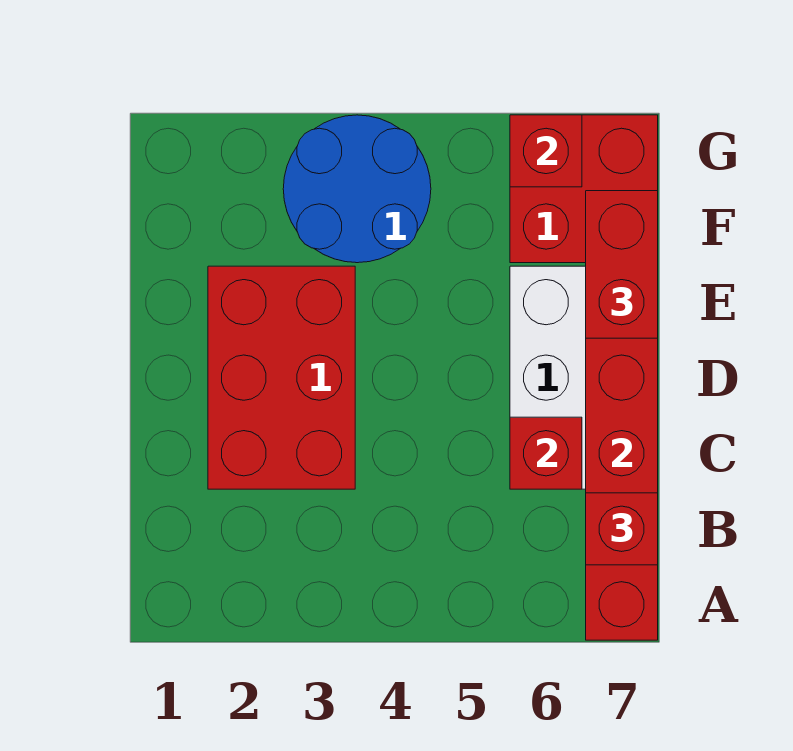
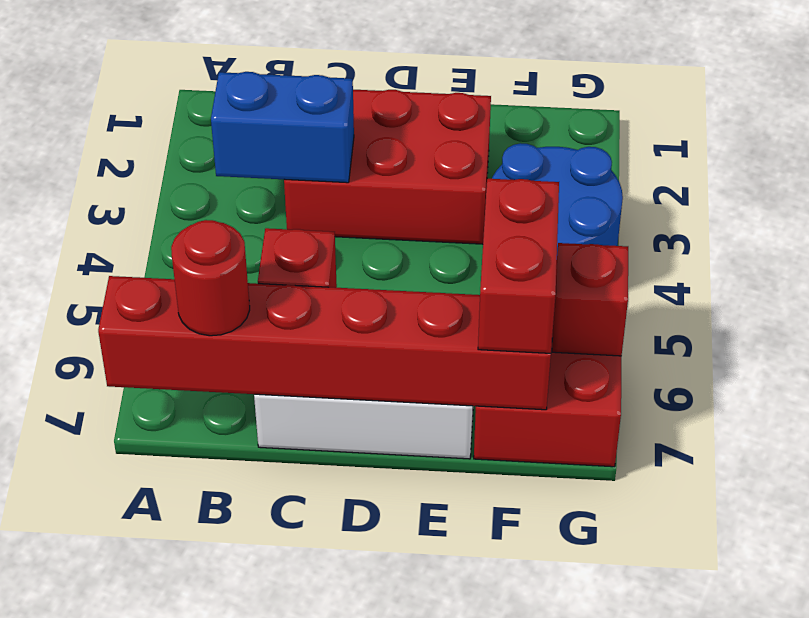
none -> blue 1x2 brick [211,72,354,183]
red 1x1 brick [586,493,658,565] -> red 1x1 round brick [171,220,250,336]
red 1x2 brick [586,191,658,338] -> red 1x2 brick turned to [478,179,559,353]

